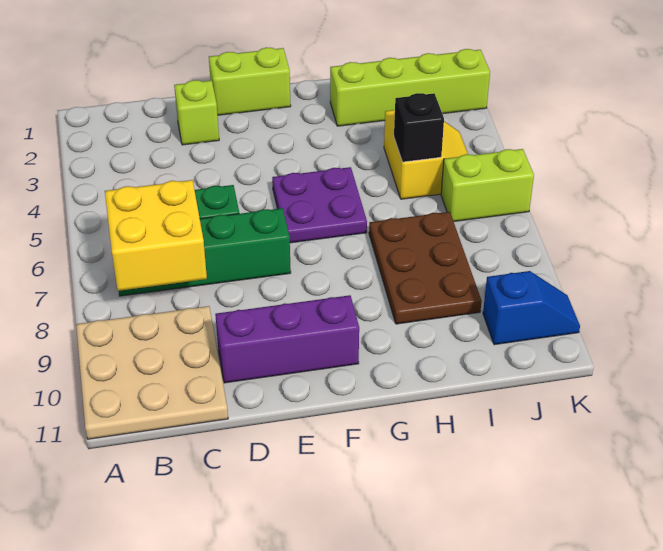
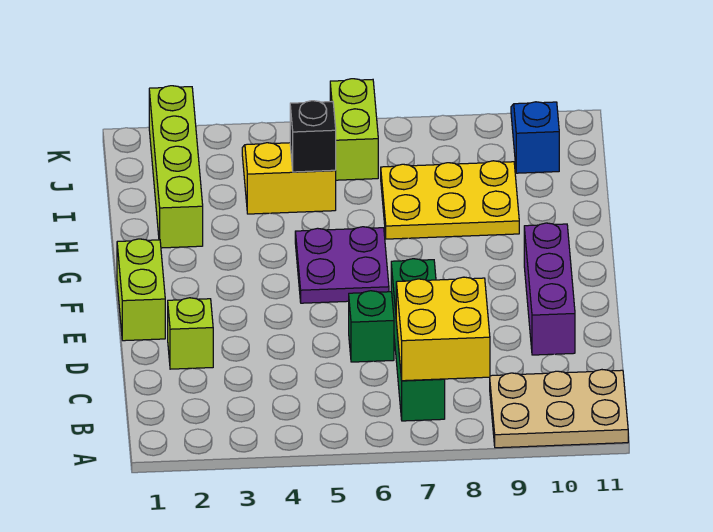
tan 3x3 plate [76,306,228,439] -> tan 2x3 plate [490,370,628,448]
brown 2x3 plate [369,212,482,324] -> yellow 2x3 plate [381,161,519,239]

